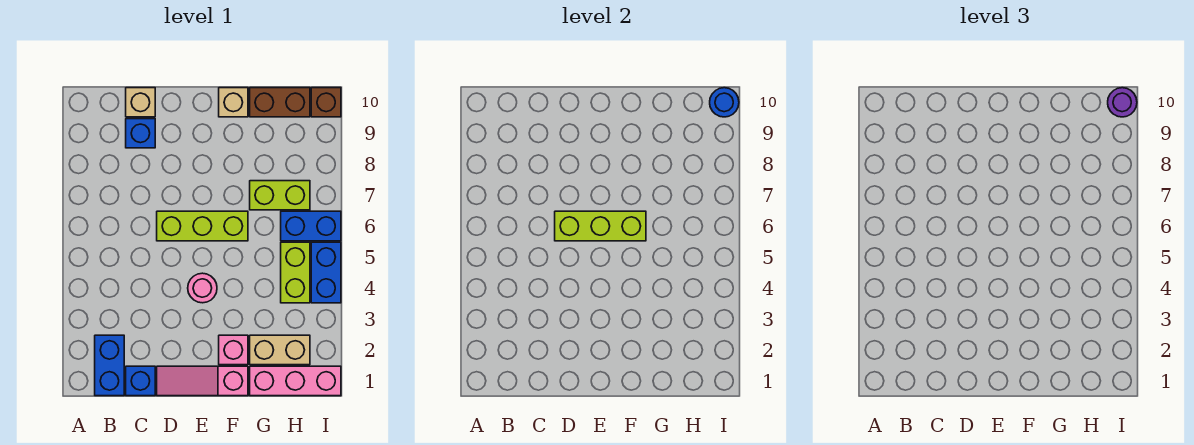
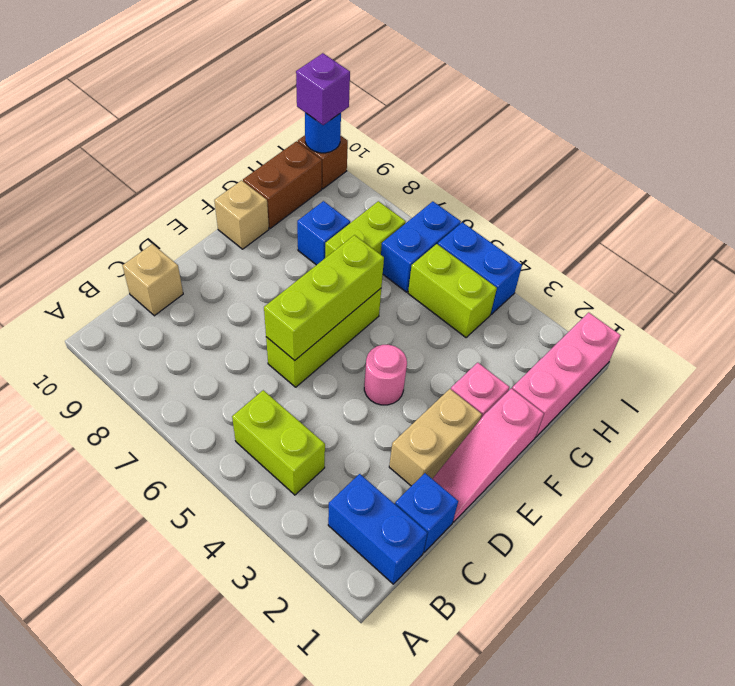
none -> lime 1x2 brick [232,390,325,495]
blue 1x1 brick [126,119,155,148] -> blue 1x1 brick moved to [297,201,350,265]
tan 1x2 brick [250,335,310,365] -> tan 1x2 brick moved to [389,389,482,486]
purple 1x1 round brick [1108,88,1137,117] -> purple 1x1 brick [296,53,350,125]

